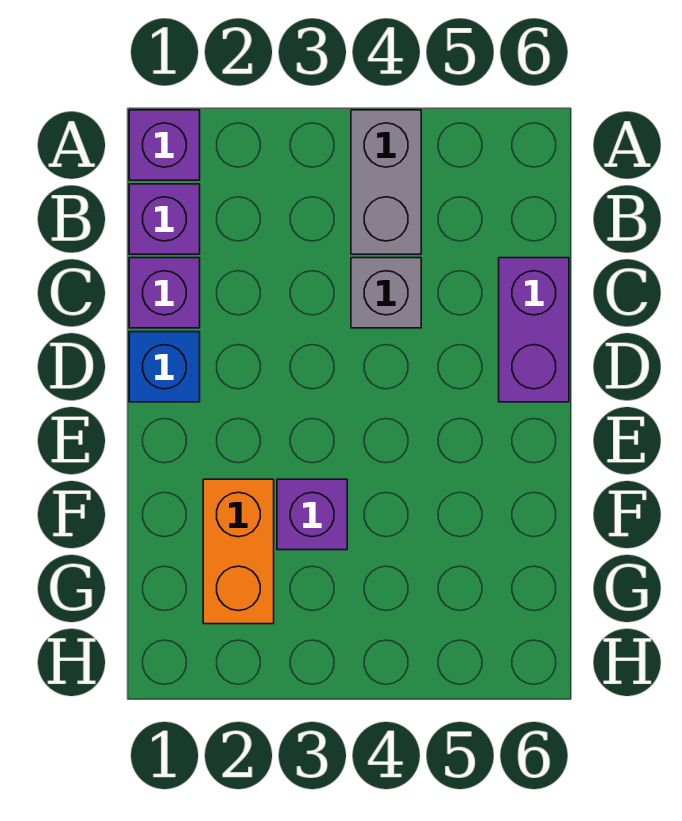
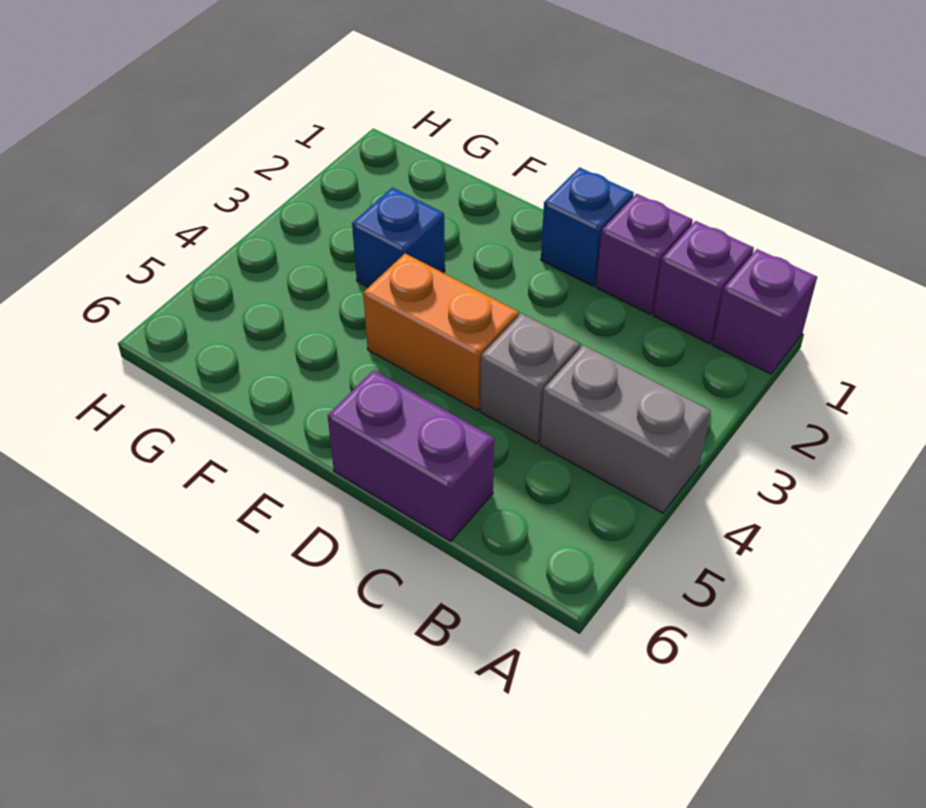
orange 1x2 brick [203,479,274,624] -> orange 1x2 brick moved to [363,253,519,411]
purple 1x1 brick [277,479,347,550] -> blue 1x1 brick [352,188,445,287]

